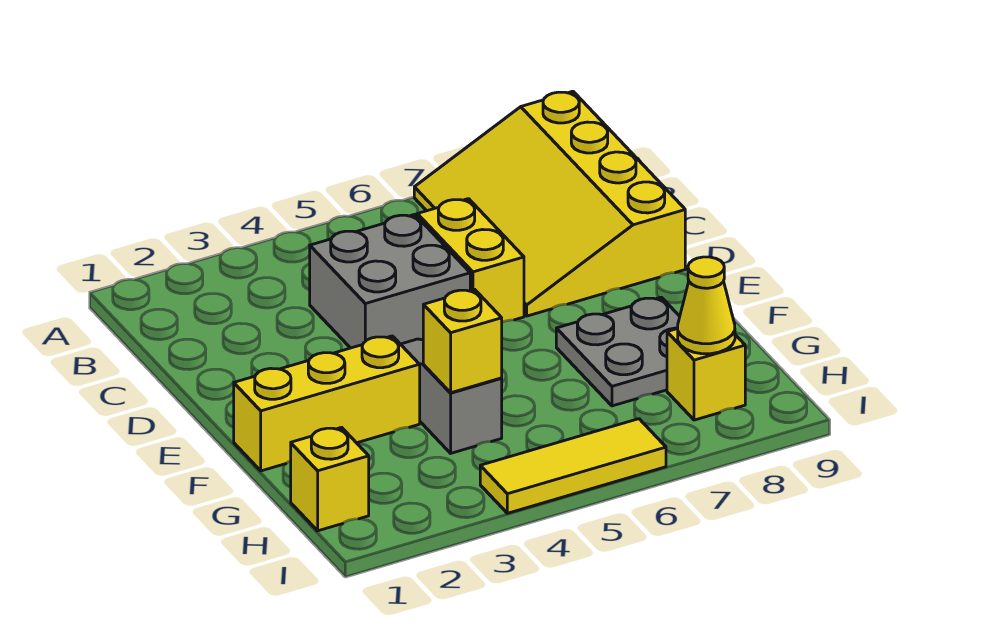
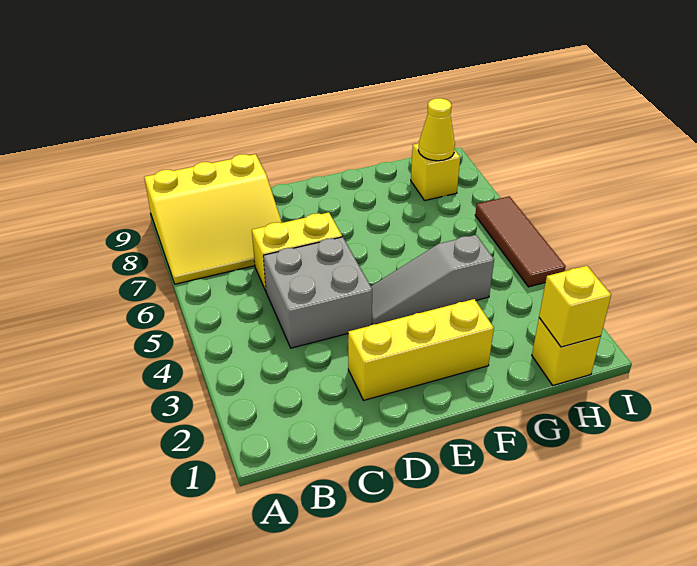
yellow 3x4 slope [414,91,685,316] -> yellow 3x3 slope [144,154,282,284]
yellow 1x3 brick [234,336,420,471] -> yellow 1x3 brick turned to [348,299,494,400]
grey 2x2 plate [556,297,680,406] -> none
yellow 1x1 brick [423,289,502,393] -> yellow 1x1 brick moved to [539,266,611,347]
yellow 1x3 tile [480,419,666,513] -> brown 1x3 tile [475,196,566,287]

